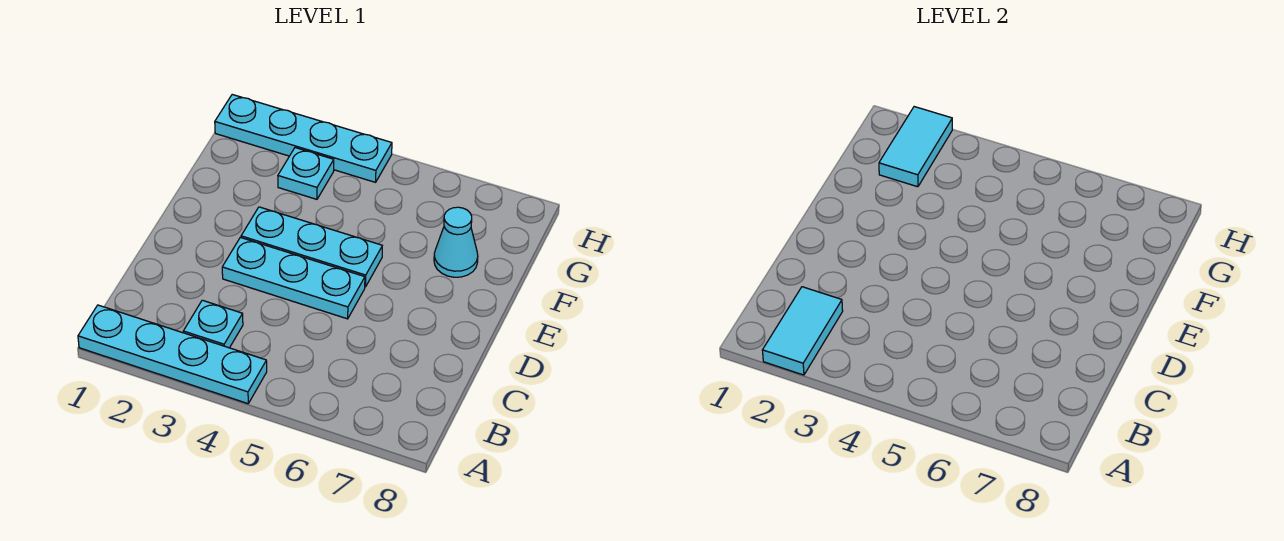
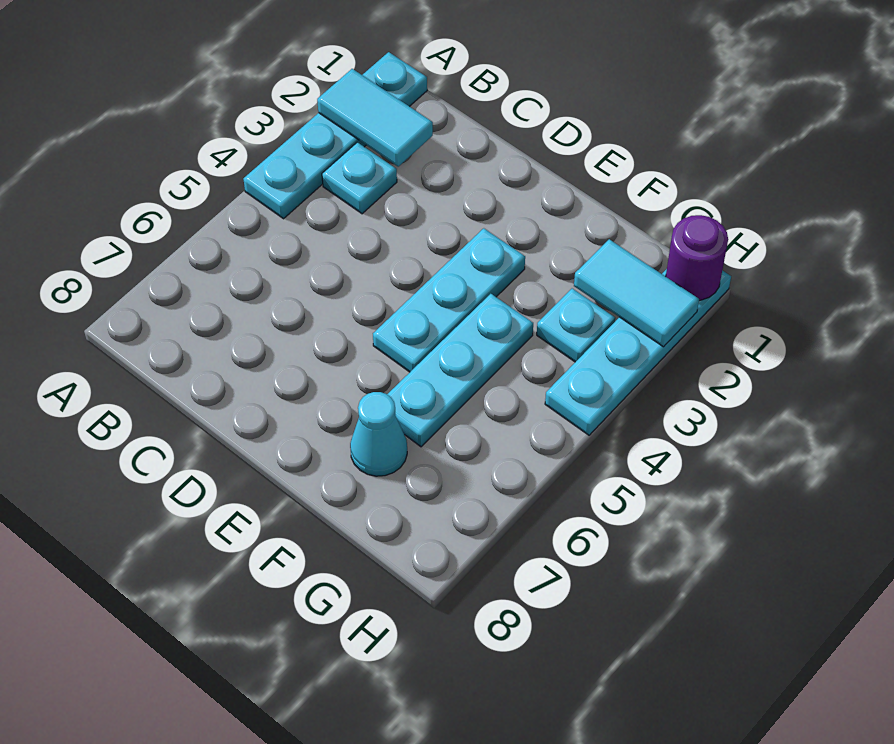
cyan 1x3 plate [222,237,365,319] -> cyan 1x3 plate moved to [387,294,533,447]
none -> purple 1x1 round brick [666,215,728,300]

